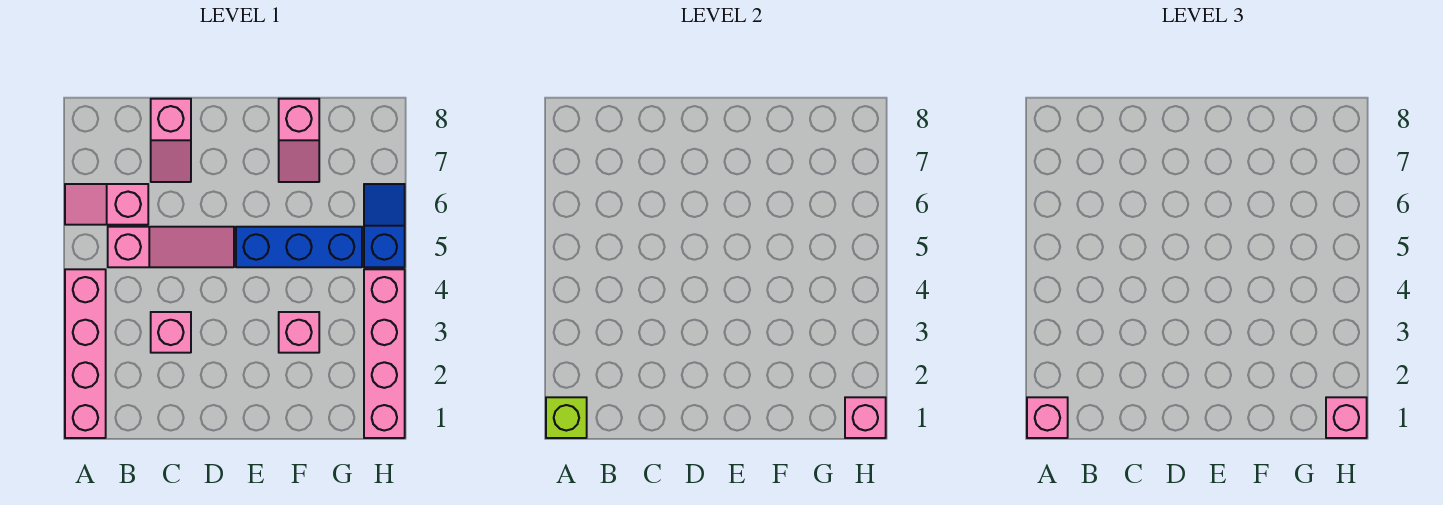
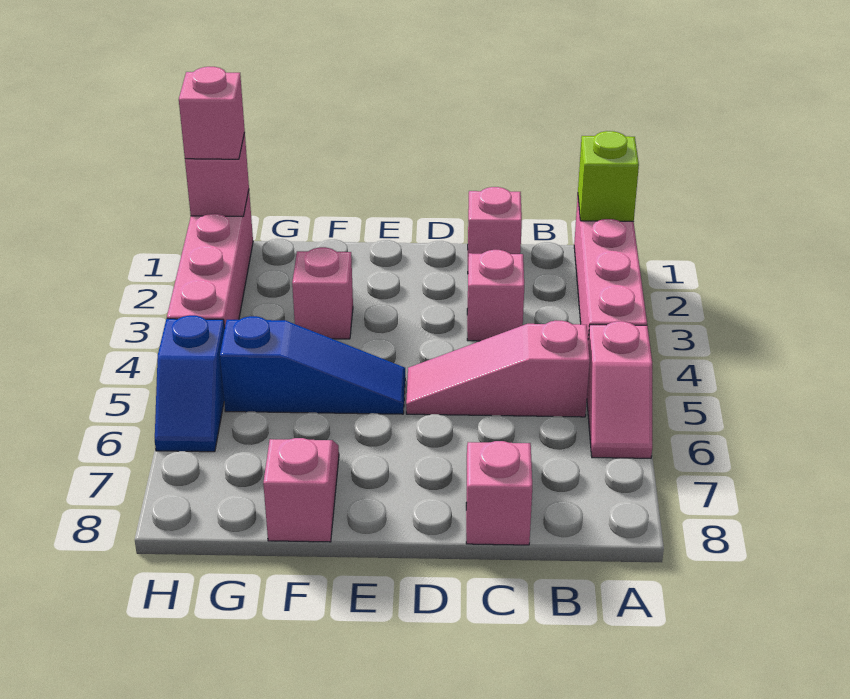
pink 1x1 brick [1027,397,1068,438] -> pink 1x1 brick moved to [468,187,522,257]
pink 1x2 slope [65,184,148,225] -> pink 1x2 slope turned to [587,321,652,458]
blue 1x3 brick [236,227,362,267] -> blue 1x3 slope [220,316,405,414]

